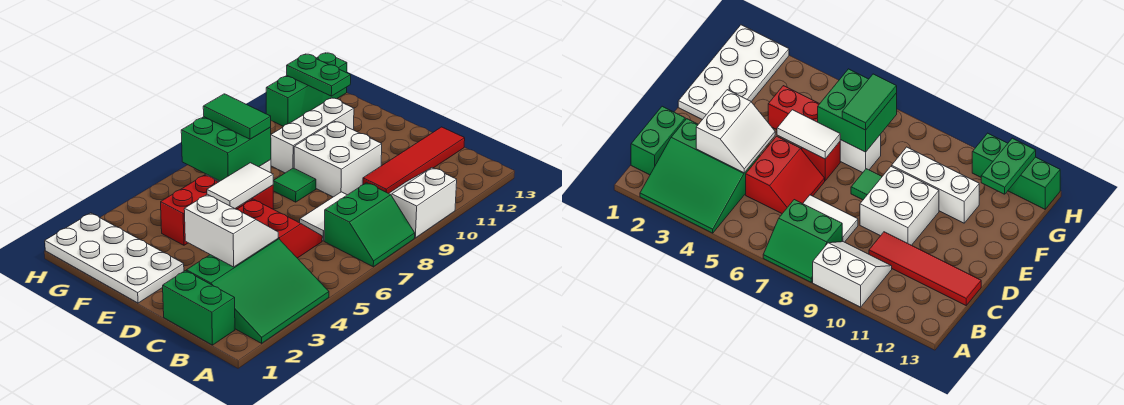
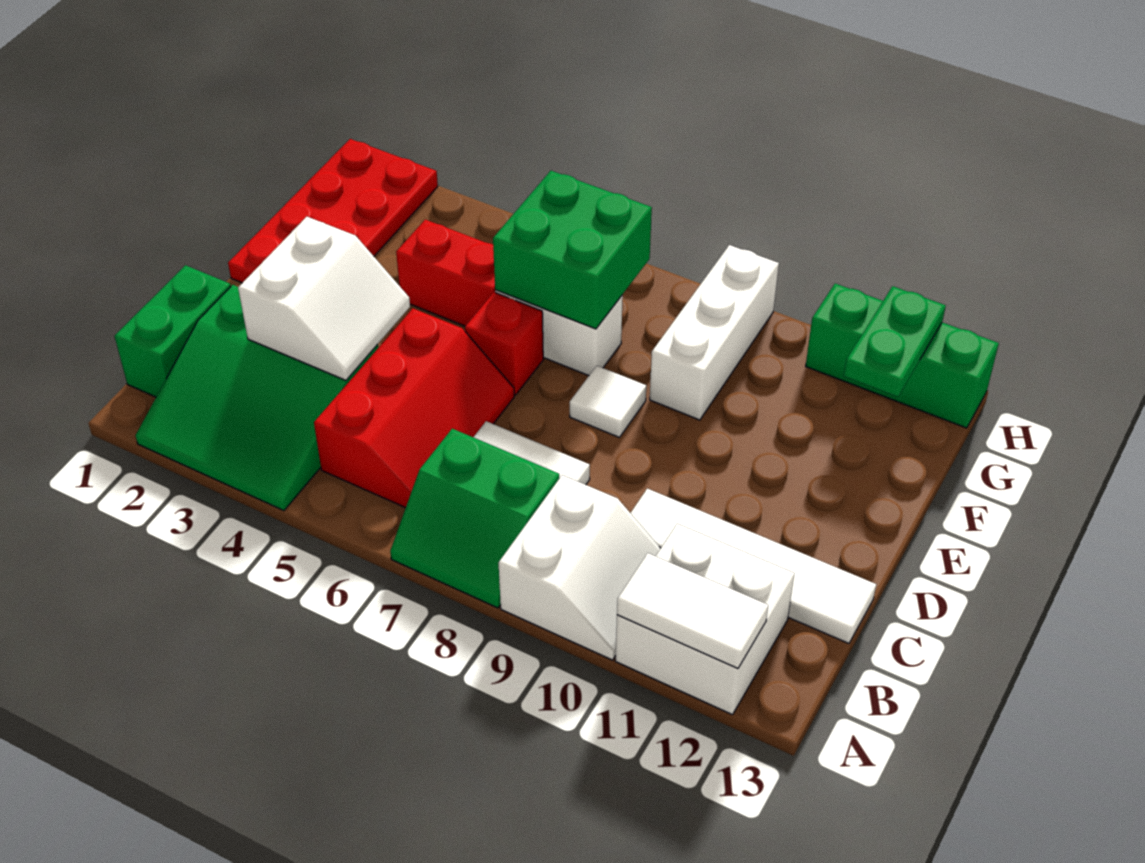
white 2x2 slope [389,168,457,238] -> white 2x2 slope turned to [499,475,661,660]
red 2x2 slope [237,199,322,258] -> red 2x3 slope [314,308,514,508]
red 1x4 tile [363,127,465,193] -> white 1x4 tile [631,489,876,643]
white 2x2 brick [294,121,382,197] -> white 2x2 brick moved to [615,524,795,715]
white 2x4 plate [45,213,184,303] -> red 2x4 plate [228,139,438,283]
white 1x2 tile [207,163,273,208] -> white 1x2 tile moved to [617,553,768,668]
green 1x1 tile [273,168,316,202] -> white 1x1 tile [570,366,646,438]
green 1x2 tile [203,94,271,139] -> none
white 1x3 brick [271,98,354,173] -> white 1x3 brick turned to [650,245,779,420]

